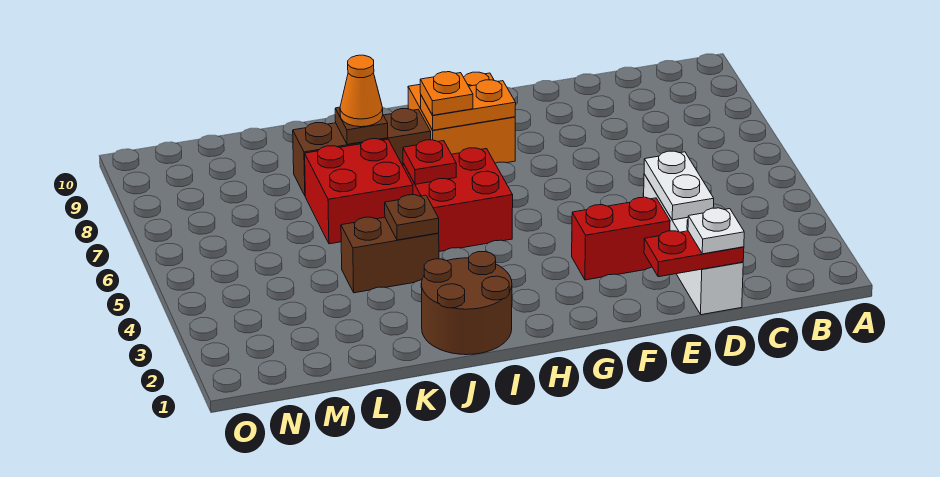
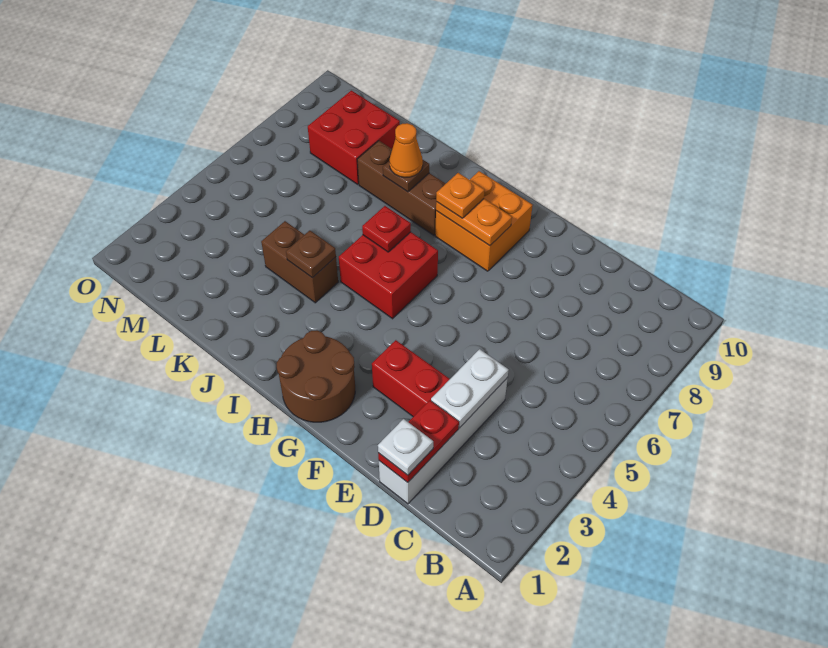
red 1x2 plate [644,231,744,277] -> red 1x2 plate turned to [378,400,459,483]
brown 2x2 round brick [421,251,512,355] -> brown 2x2 round brick moved to [277,330,355,422]
red 2x2 brick [305,139,413,244] -> red 2x2 brick moved to [308,91,400,184]

